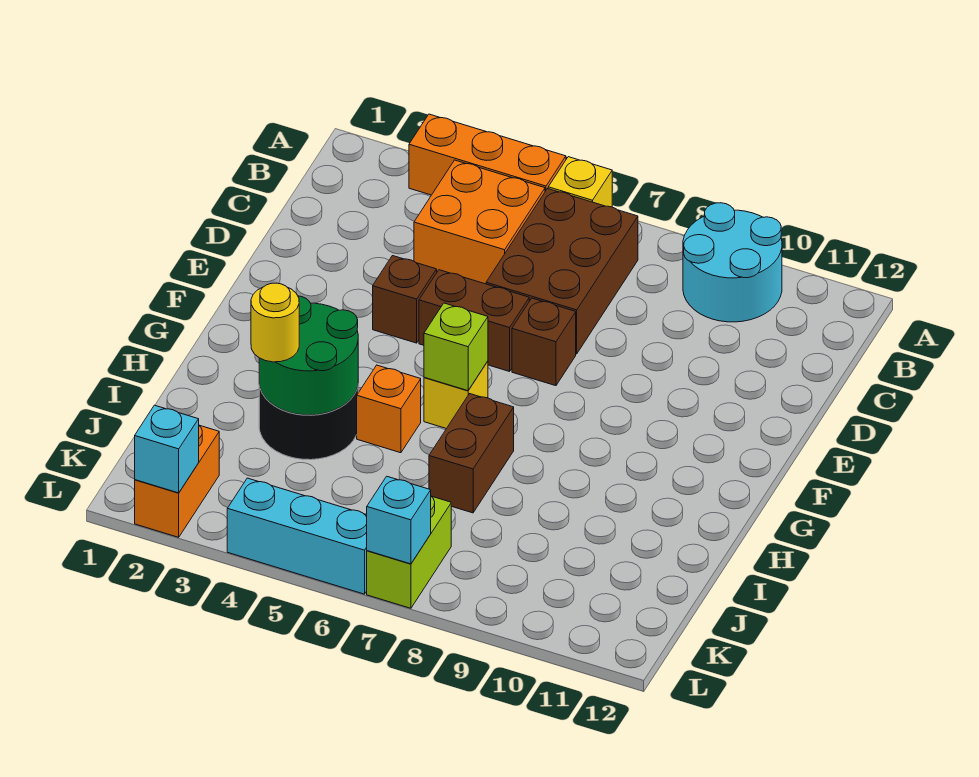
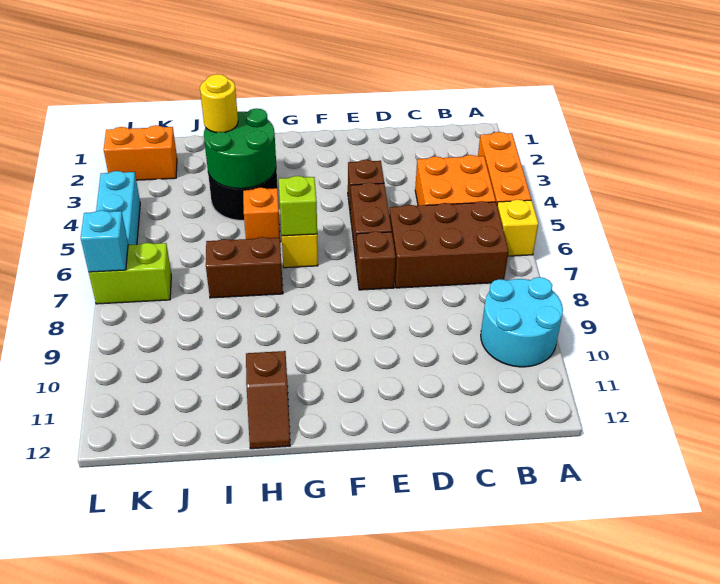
none -> brown 1x2 slope [246,351,290,449]
cyan 1x1 brick [135,405,199,493] -> none

